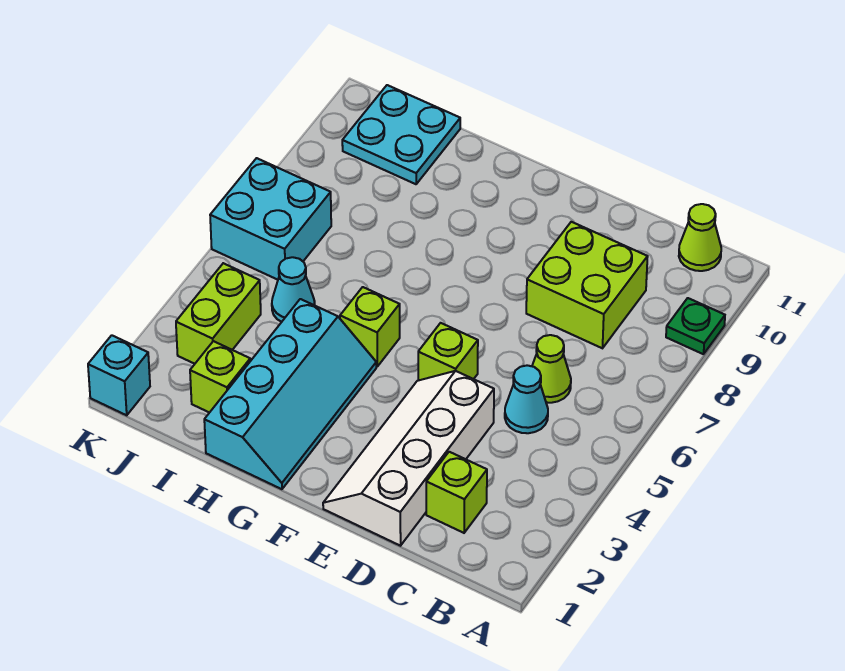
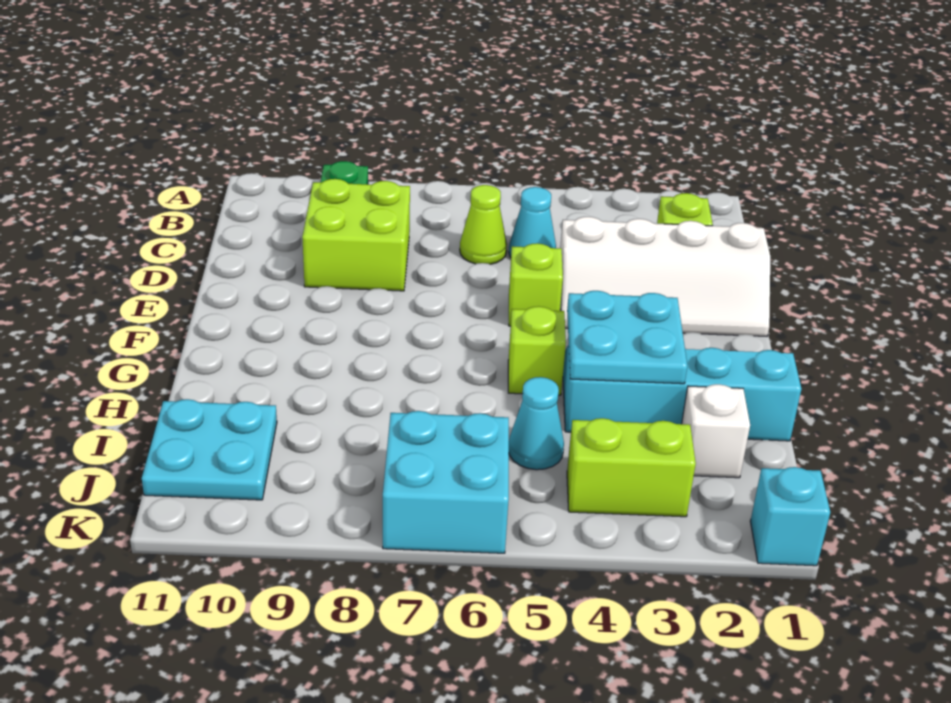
lime 1x1 cone [679,204,721,271] -> none
none -> cyan 2x2 plate [567,291,687,384]
lime 1x1 brick [190,341,250,413] -> white 1x1 brick [682,384,750,478]

